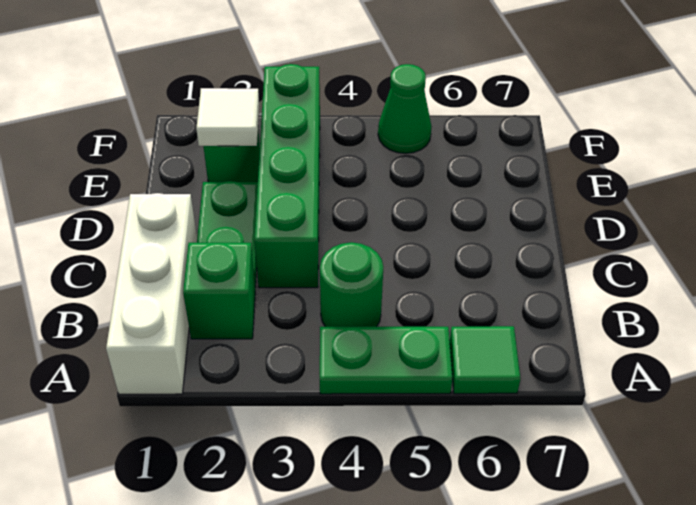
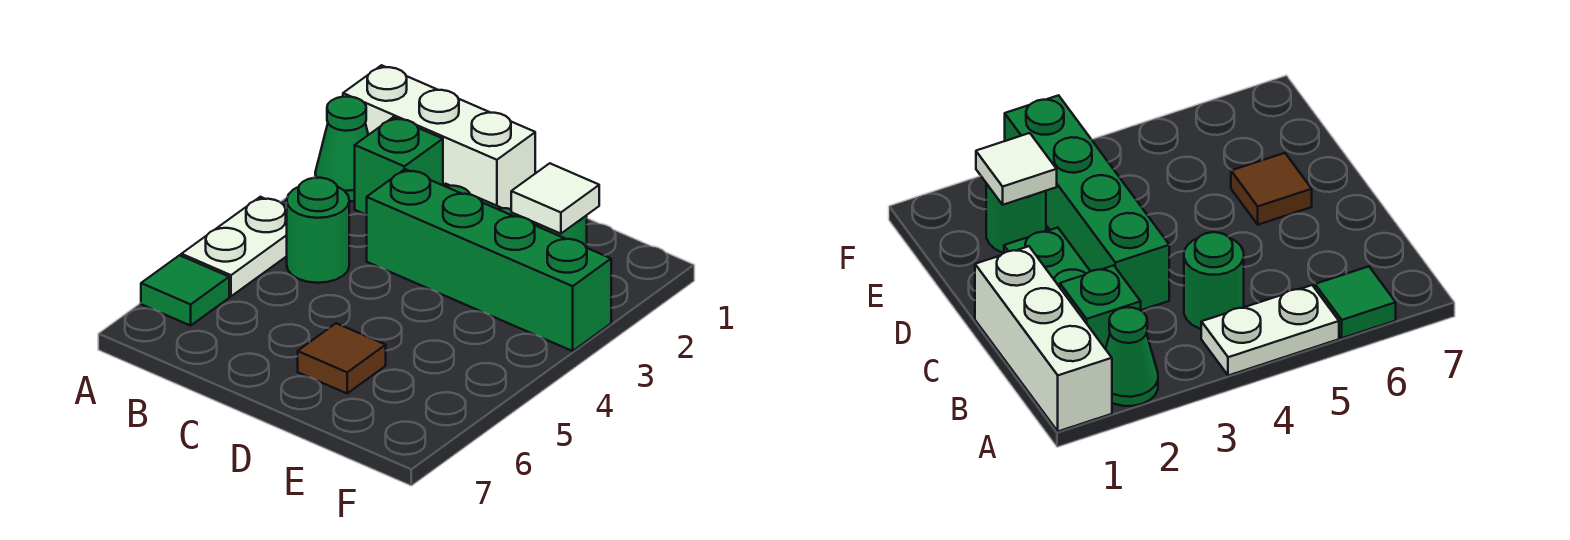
green 1x2 plate [320,327,453,394] -> white 1x2 plate [181,197,287,296]
none -> brown 1x1 tile [298,323,386,393]
green 1x1 cone [378,64,432,154] -> green 1x1 cone moved to [315,97,368,201]

